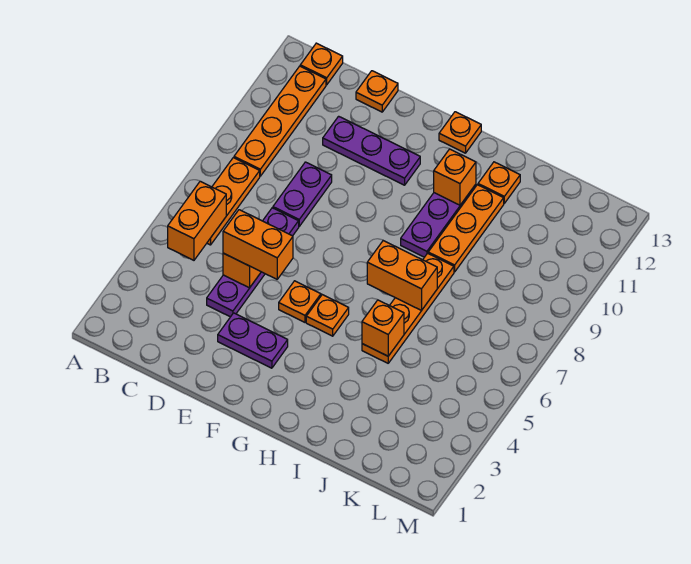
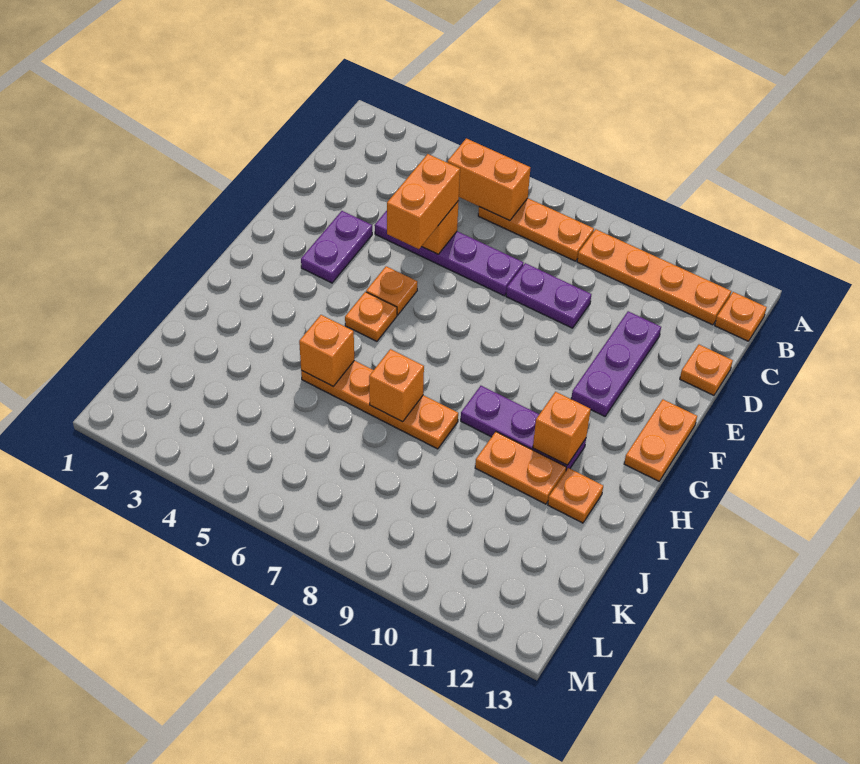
orange 1x1 plate [439,112,481,153] -> orange 1x2 plate [624,399,697,481]
orange 1x2 brick [367,241,437,311] -> orange 1x1 brick [369,349,424,422]
orange 1x3 plate [428,185,504,272] -> orange 1x2 plate [475,432,566,504]

